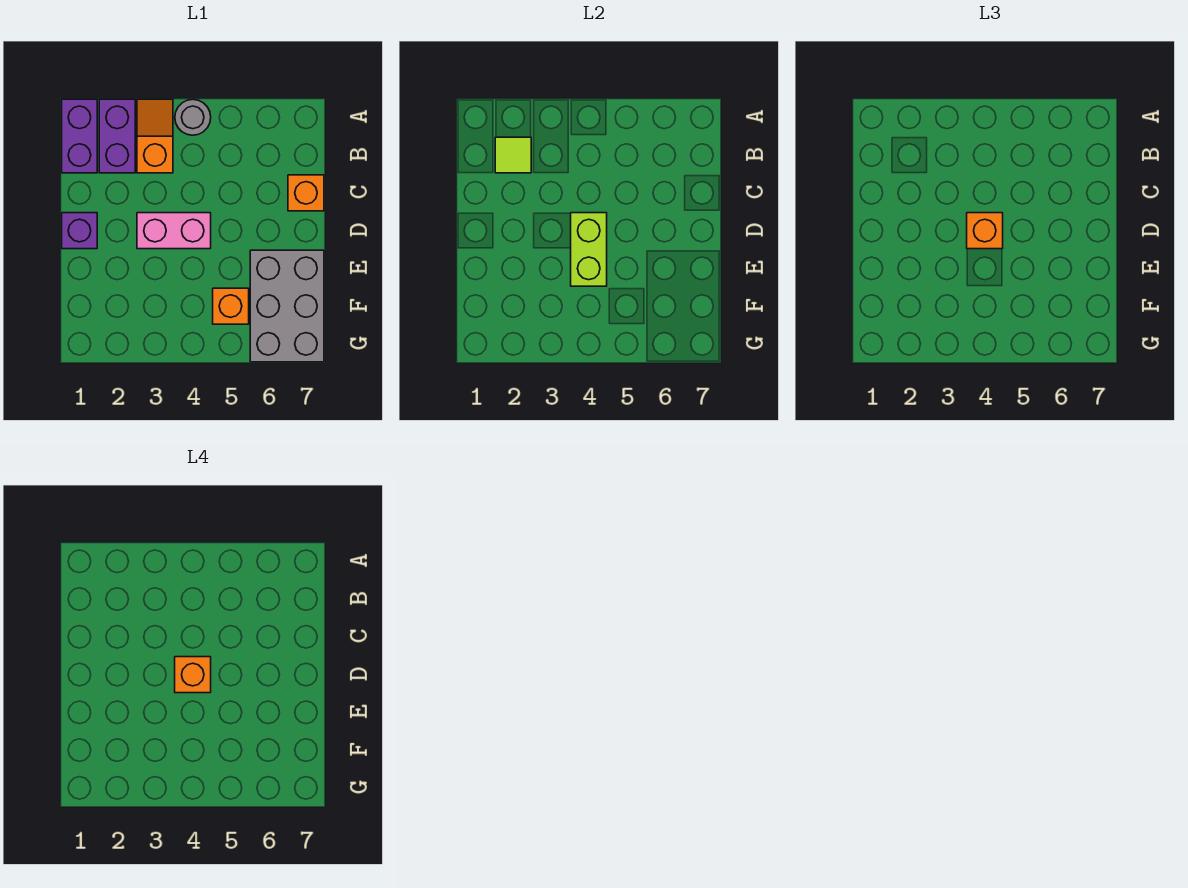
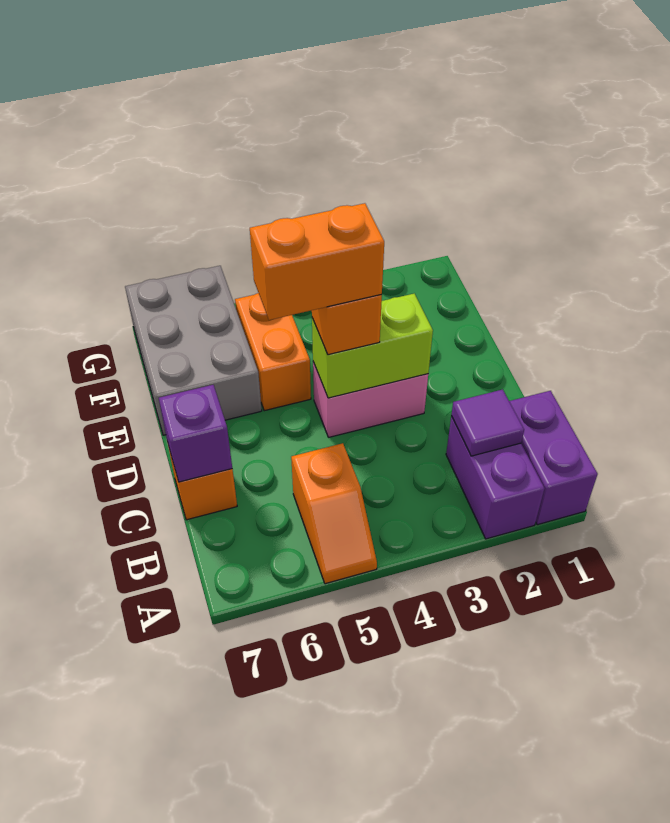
orange 1x2 slope [137,99,173,173] -> orange 1x2 slope moved to [291,443,377,584]
grey 1x1 round brick [175,99,211,135] -> none
lime 1x1 tile [495,137,531,173] -> purple 1x1 tile [451,389,524,456]
purple 1x1 brick [62,213,97,249] -> purple 1x1 brick moved to [159,385,232,482]
lime 1x2 brick [571,213,607,286] -> lime 1x2 brick turned to [312,294,433,398]
orange 1x1 brick [175,657,211,693] -> orange 1x2 brick [250,203,384,320]
orange 1x1 brick [213,288,249,324] -> orange 1x2 brick [235,293,311,411]

